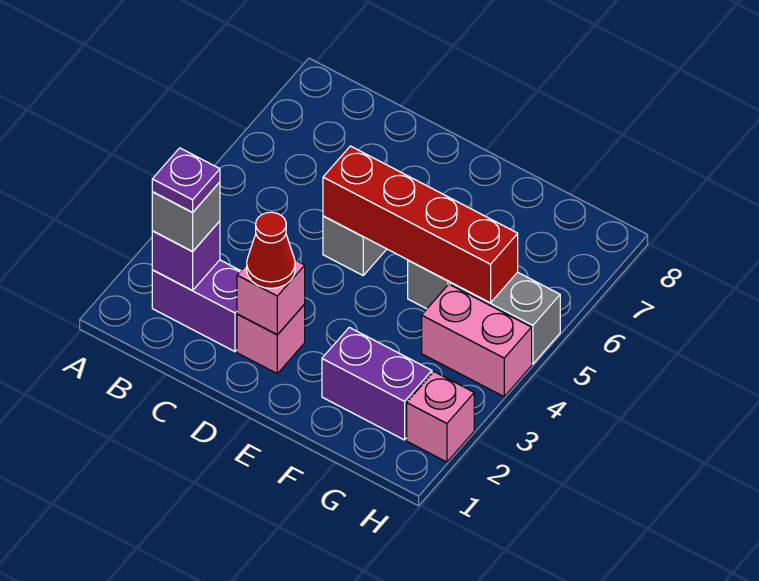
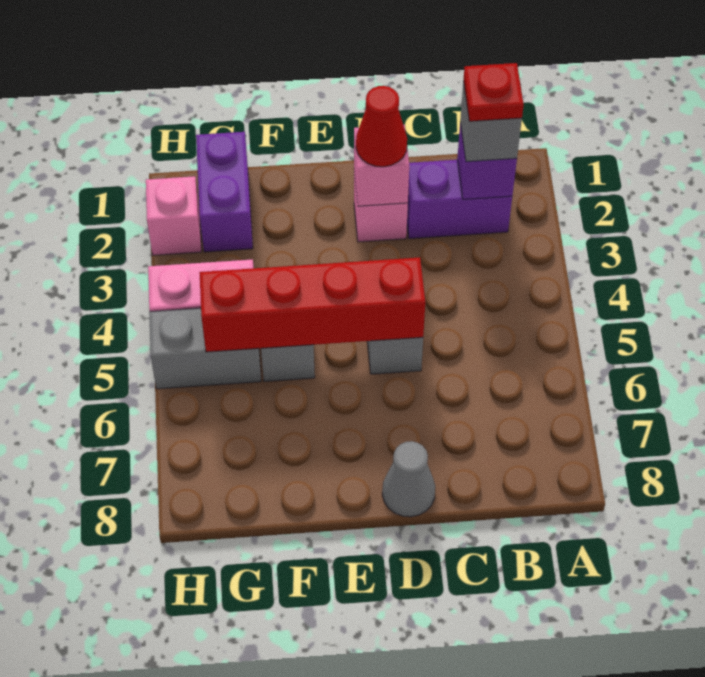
purple 1x1 plate [152,148,220,212] -> red 1x1 plate [464,63,524,121]
none -> grey 1x1 cone [382,441,435,517]
purple 1x2 brick [322,327,432,440] -> purple 1x2 brick turned to [196,132,253,252]

